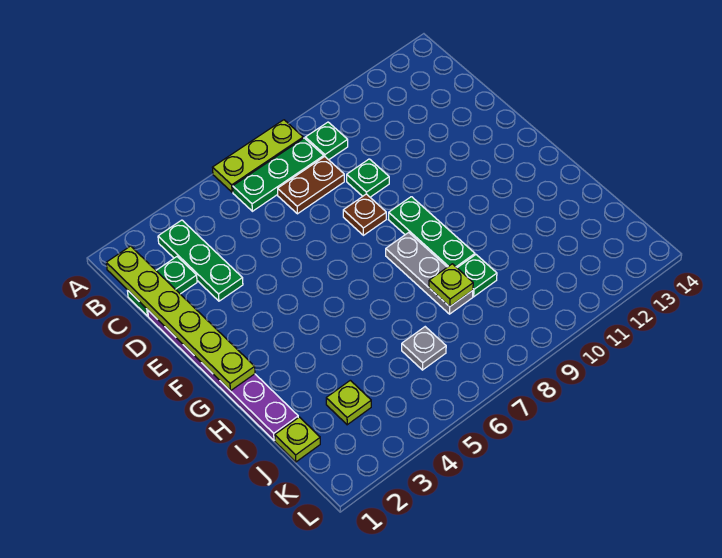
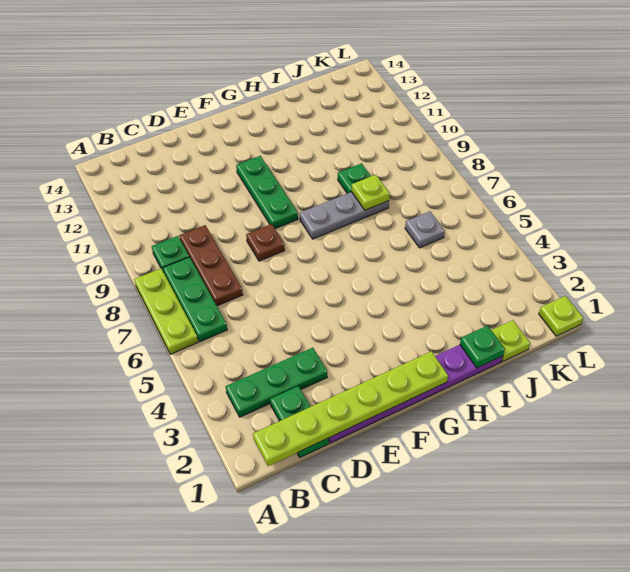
brown 1x2 plate [278,157,344,214] -> brown 1x3 plate [179,225,243,306]
green 1x1 plate [347,159,389,197] -> green 1x1 plate moved to [460,326,505,368]
green 1x3 plate [388,197,475,268] -> green 1x3 plate turned to [236,156,298,229]
lime 1x1 plate [326,380,371,425] -> lime 1x1 plate moved to [539,296,583,336]

